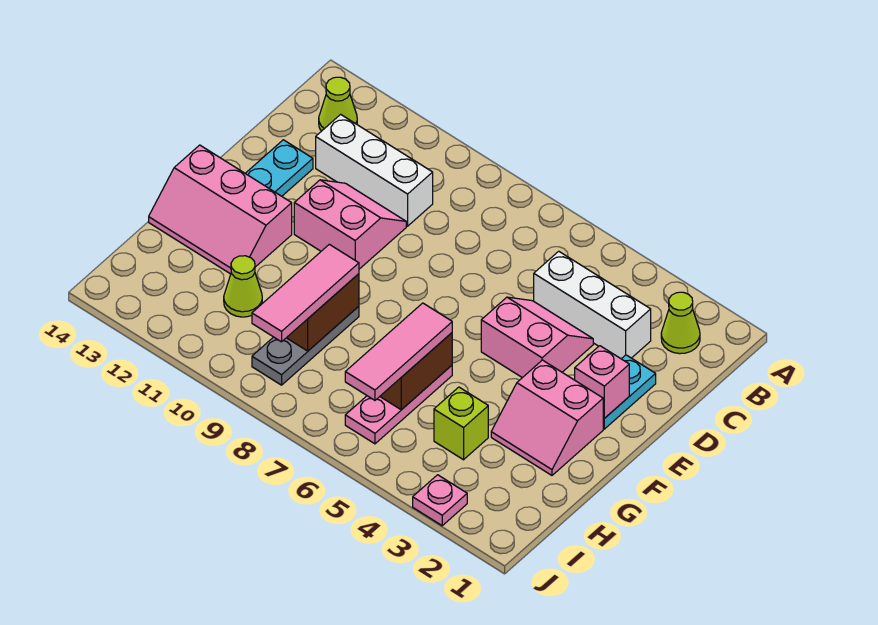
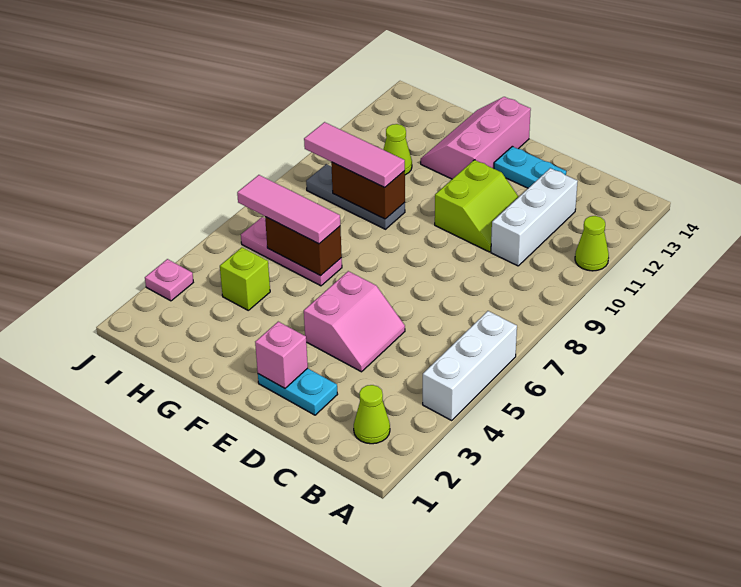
lime 1x1 cone [319,77,357,131] -> lime 1x1 cone moved to [575,216,609,271]
white 1x3 brick [534,251,651,359] -> white 1x3 brick moved to [423,311,517,420]
pink 2x2 slope [294,180,406,269] -> lime 2x2 slope [435,160,518,252]
pink 2x2 slope [491,360,603,475] -> none

